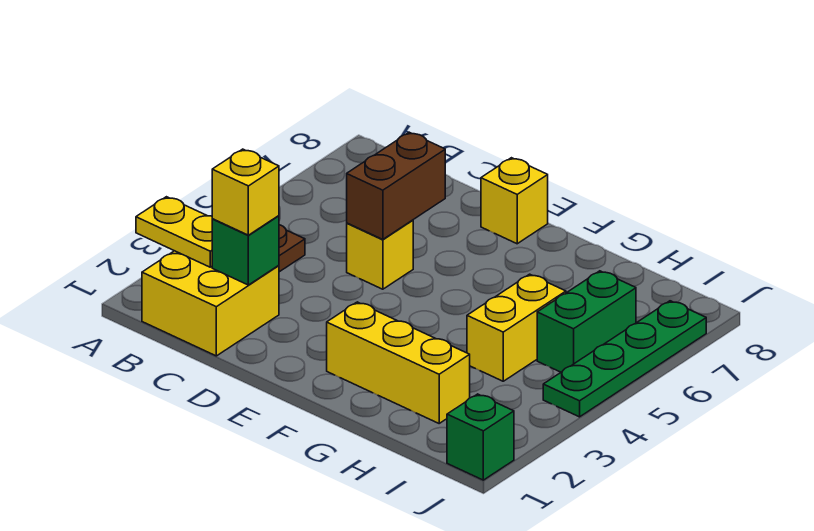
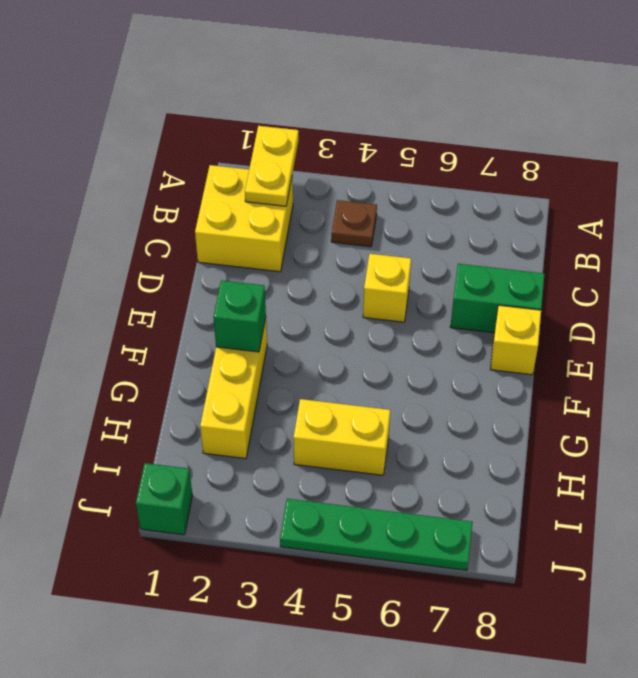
green 1x1 brick [212,216,279,285] -> green 1x1 brick moved to [213,280,266,352]
yellow 1x1 brick [212,149,279,235] -> none
brown 1x2 brick [347,132,445,239] -> none
green 1x2 brick [537,271,636,372] -> green 1x2 brick moved to [450,264,544,333]

